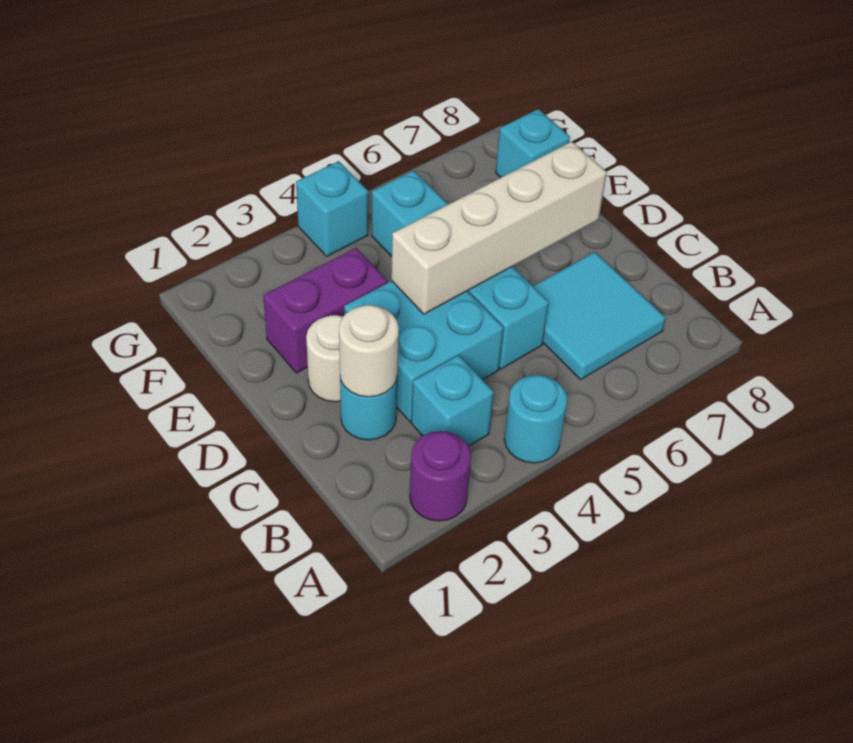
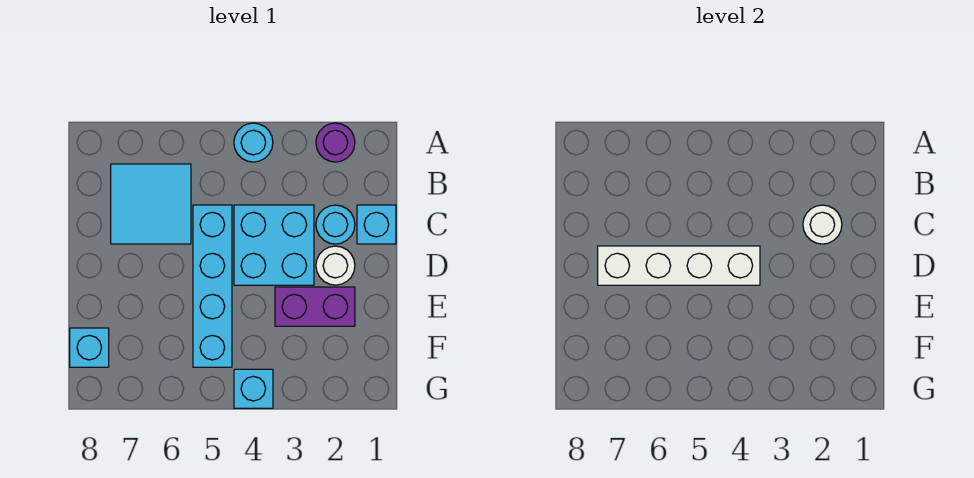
cyan 1x1 brick [411,355,494,446] -> cyan 1x1 brick moved to [357,205,396,244]

